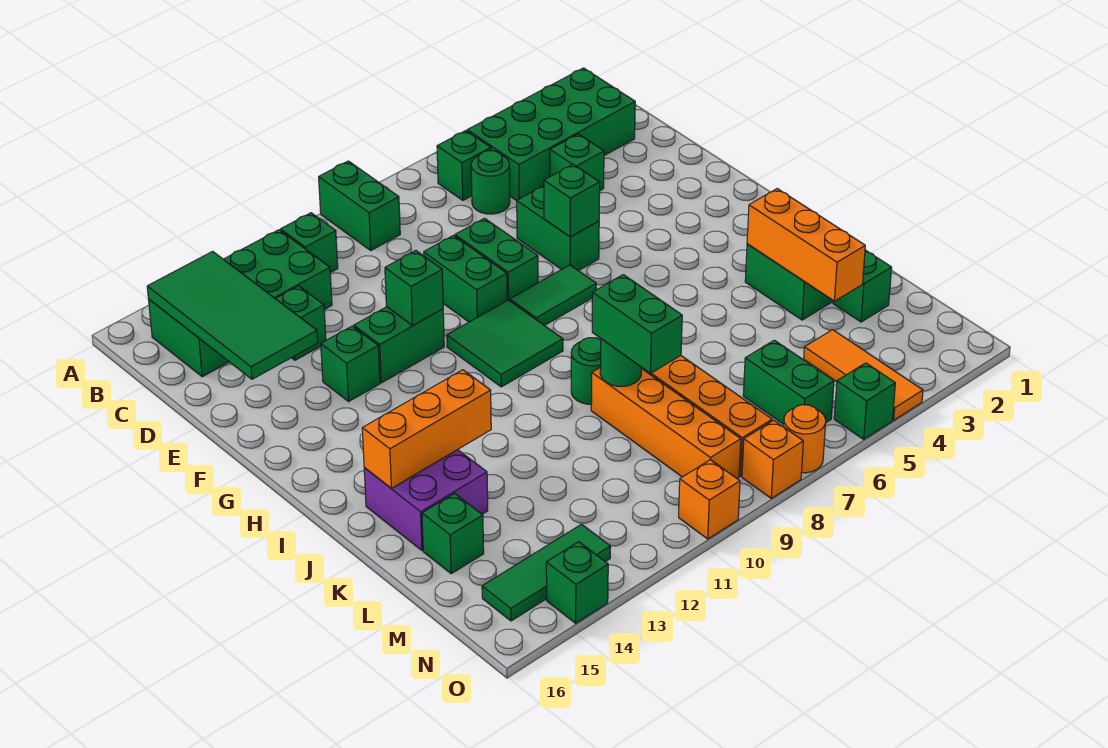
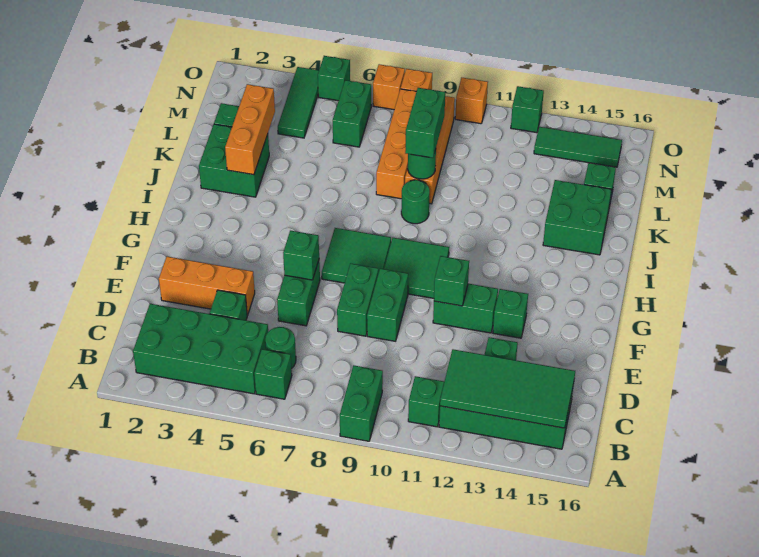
green 2x4 tile [147,251,318,379] -> green 2x4 tile turned to [440,349,575,428]
green 1x2 tile [510,265,596,326] -> green 2x2 tile [322,228,391,283]
orange 1x3 brick [362,370,491,488] -> orange 1x3 brick moved to [159,257,255,315]
purple 2x2 brick [364,450,488,550] -> green 2x2 brick [543,180,612,255]
orange 1x3 tile [804,330,923,420] -> green 1x3 tile [278,67,319,138]
orange 1x1 round brick [784,405,826,473] -> orange 1x1 brick [373,64,405,110]
green 1x1 brick [546,542,608,623] -> green 1x1 brick moved to [511,86,544,133]

